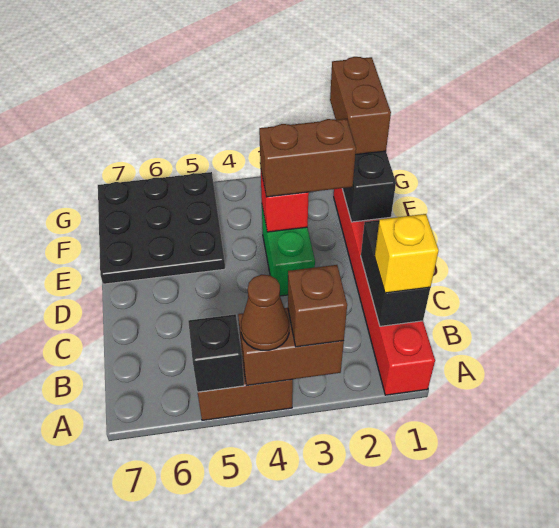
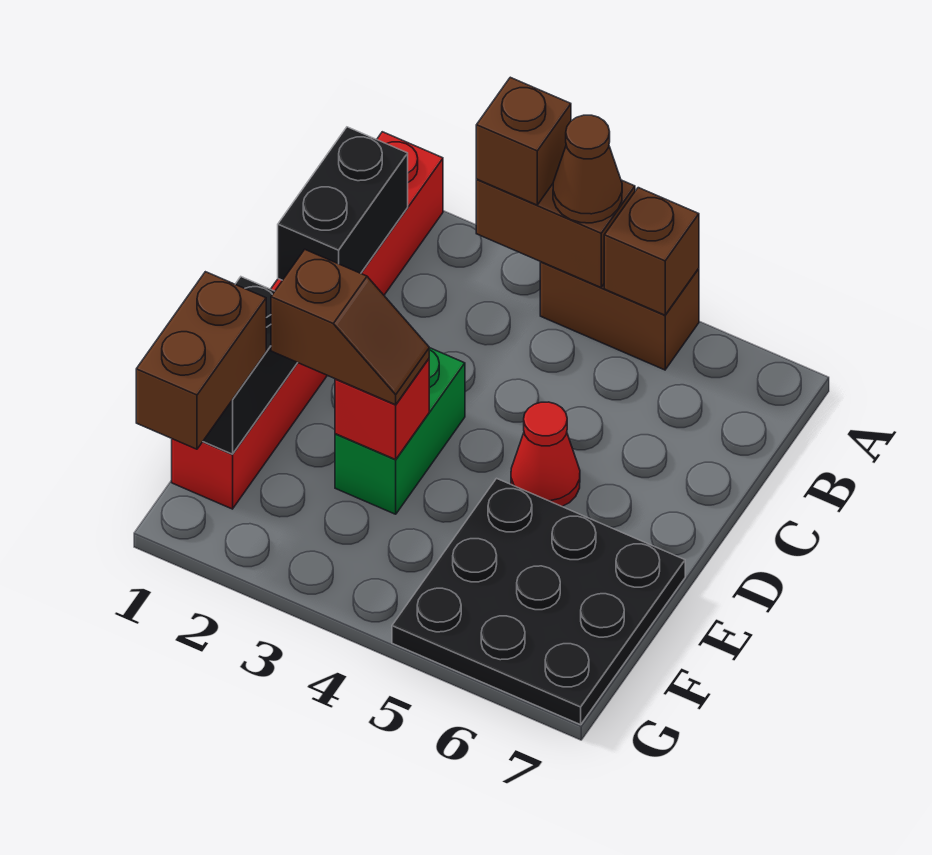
black 1x1 brick [188,314,244,392] -> brown 1x1 brick [604,188,699,315]
yellow 1x1 brick [375,214,439,293] -> none
none -> red 1x1 cone [511,402,580,507]
brown 1x2 brick [259,119,356,197] -> brown 1x2 slope [271,250,429,405]

